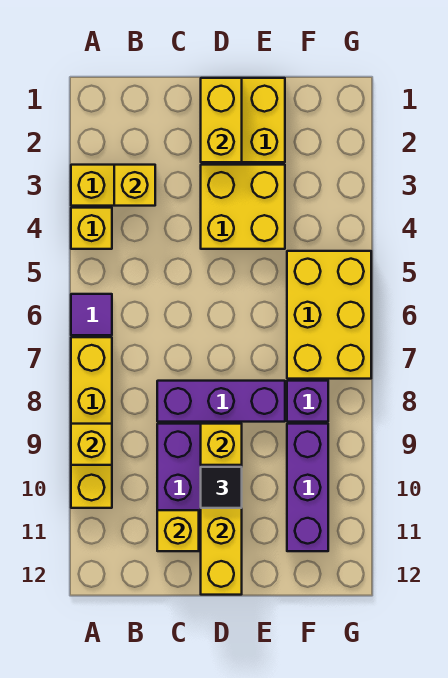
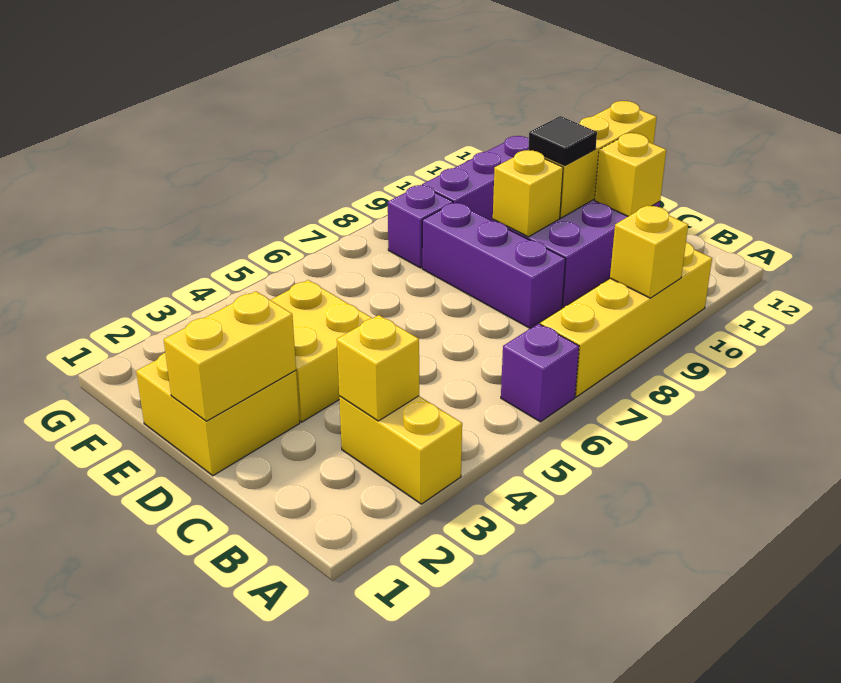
yellow 1x1 brick [71,208,112,249] -> none
purple 1x1 tile [71,294,112,335] -> purple 1x1 brick [501,324,579,422]
yellow 2x3 brick [287,251,371,379] -> none

